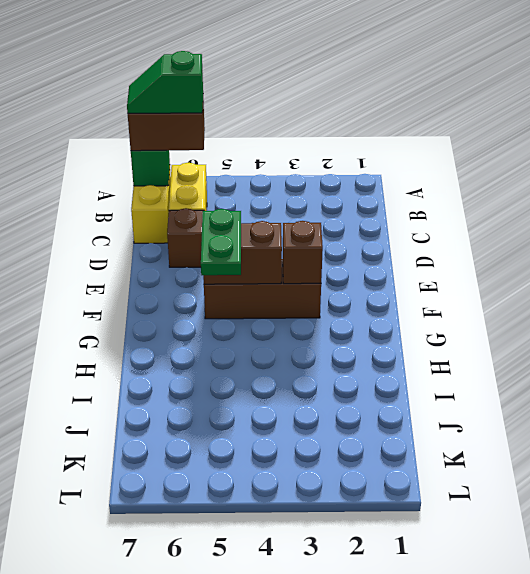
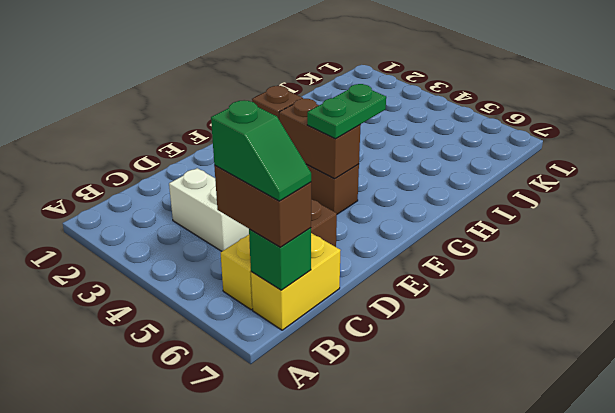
none -> white 1x2 brick [169,168,249,251]

